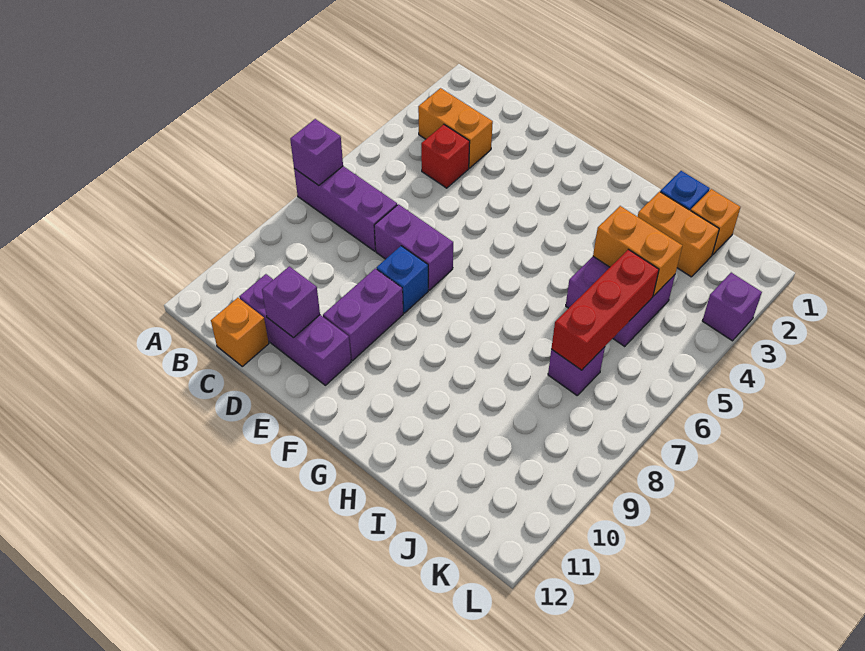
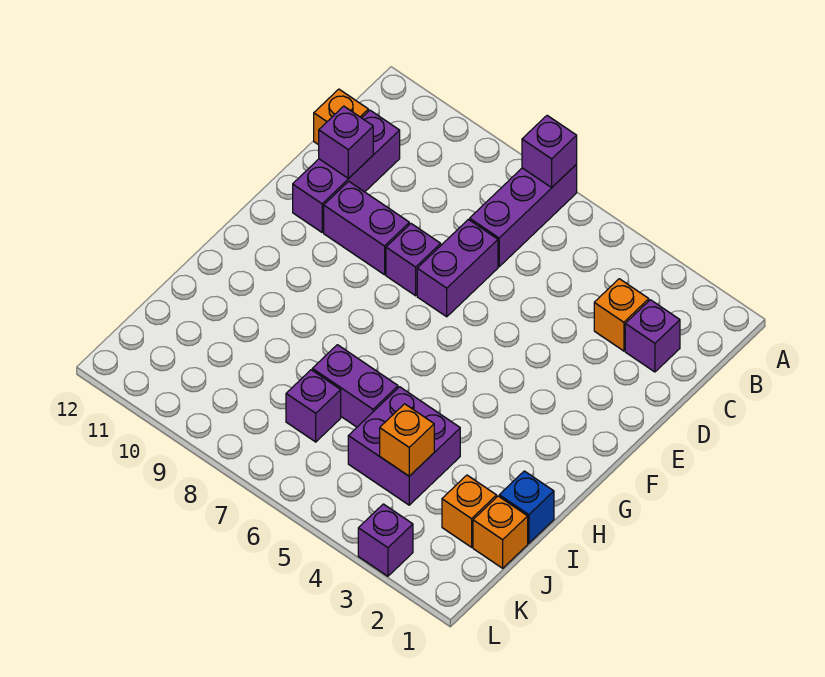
orange 1x2 brick [418,88,493,168] -> orange 1x1 brick [594,279,649,351]
none -> purple 1x1 brick [625,300,680,372]
red 1x1 brick [421,124,470,188] -> none
blue 1x1 brick [377,246,428,313] -> purple 1x1 brick [386,224,441,296]
orange 1x2 brick [638,191,719,277] -> orange 1x1 brick [442,475,497,547]
orange 1x2 brick [593,206,682,296] -> orange 1x1 brick [380,404,434,476]
none -> purple 1x2 brick [312,345,398,427]
red 1x3 brick [551,249,659,370] -> none

